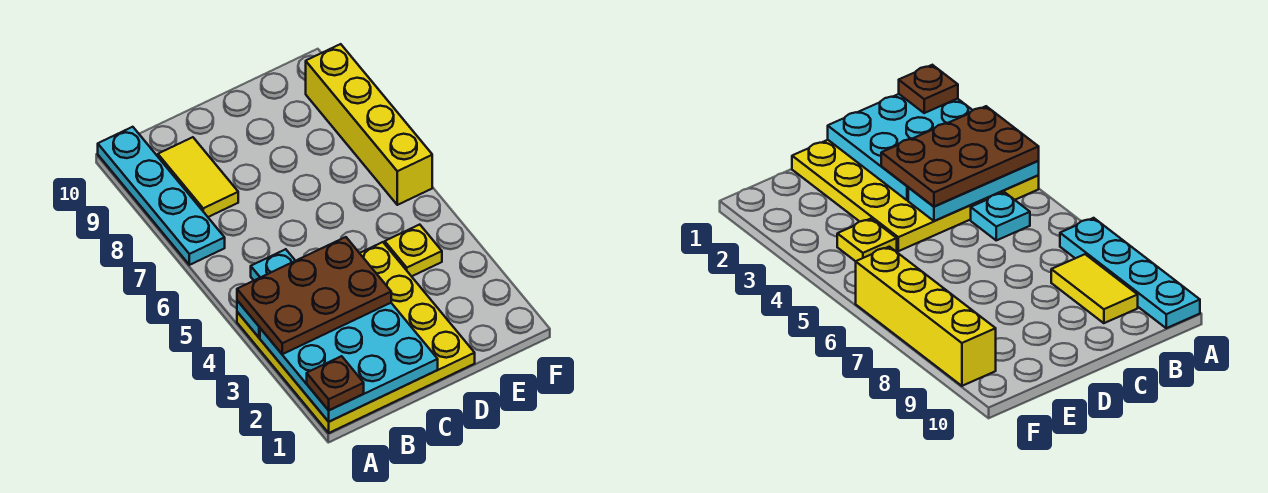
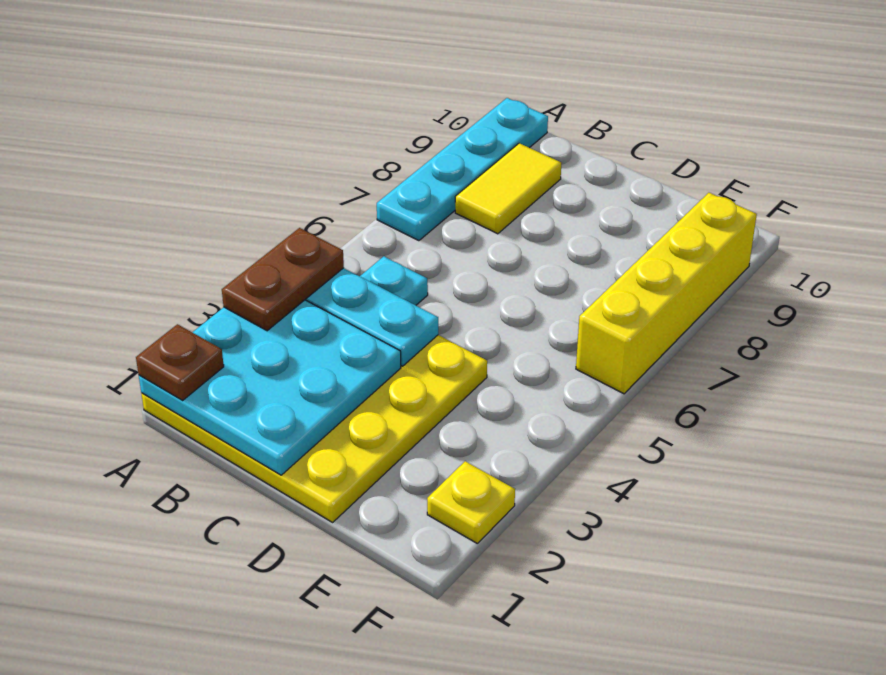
brown 2x3 plate [237,237,391,354] -> brown 1x2 plate [222,228,344,331]
yellow 1x1 plate [385,225,442,276] -> yellow 1x1 plate moved to [427,461,515,544]

